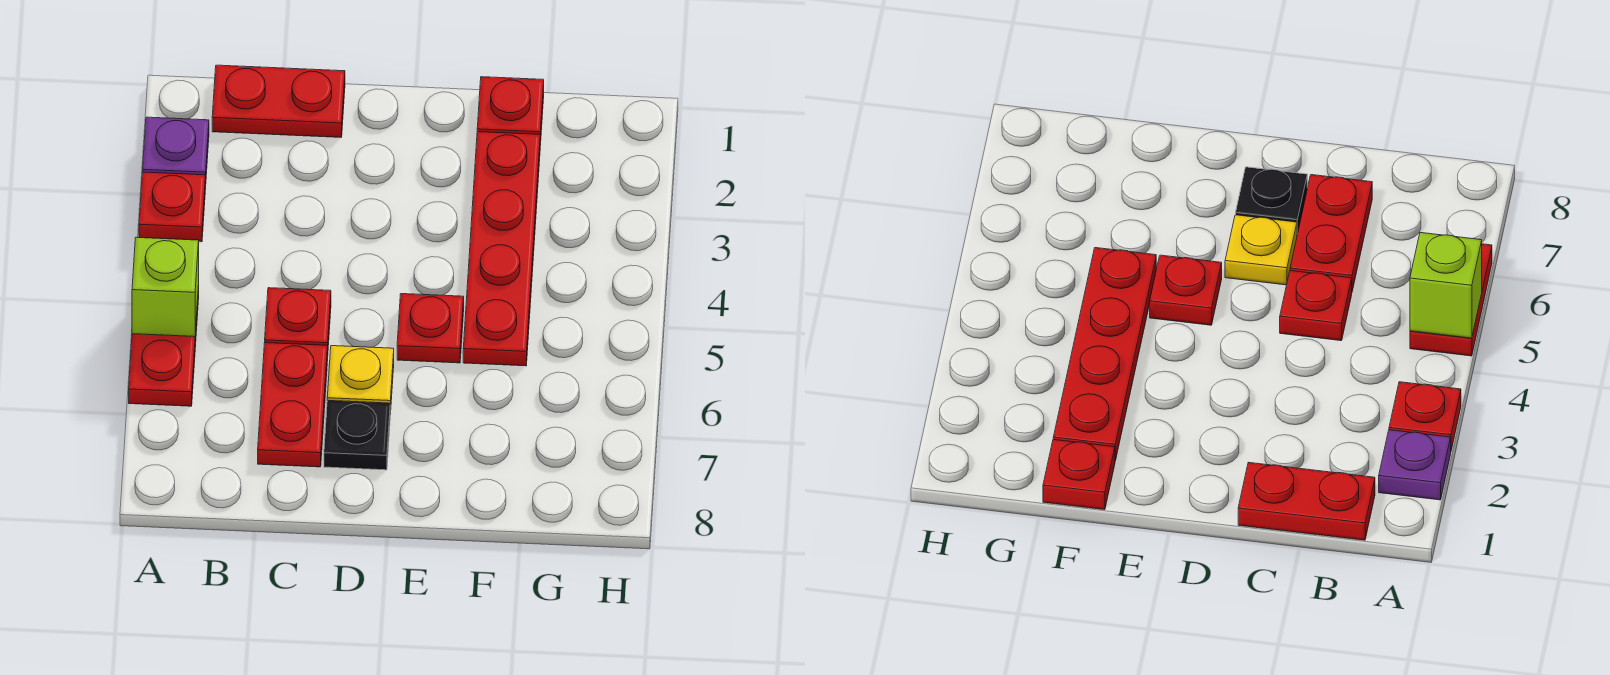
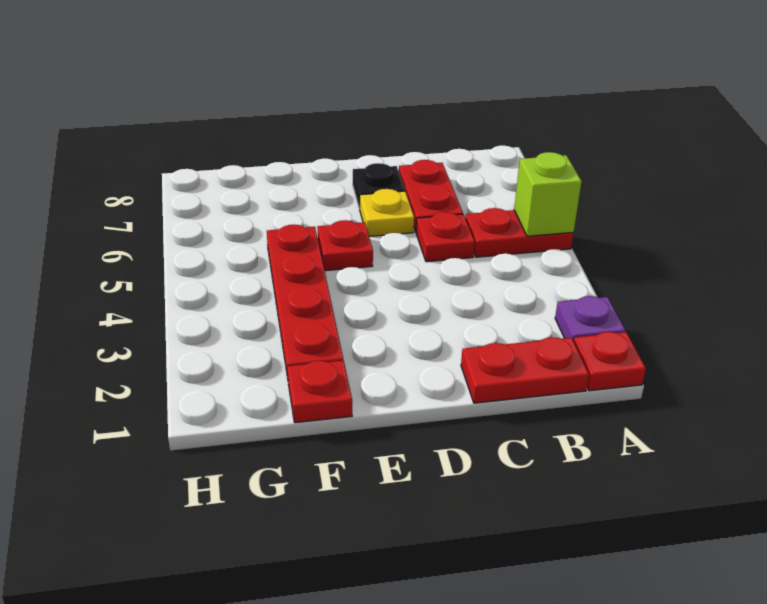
red 1x1 plate [139,172,206,242] -> red 1x1 plate moved to [574,332,646,391]
red 1x2 plate [129,286,199,406] -> red 1x2 plate turned to [465,208,573,257]

